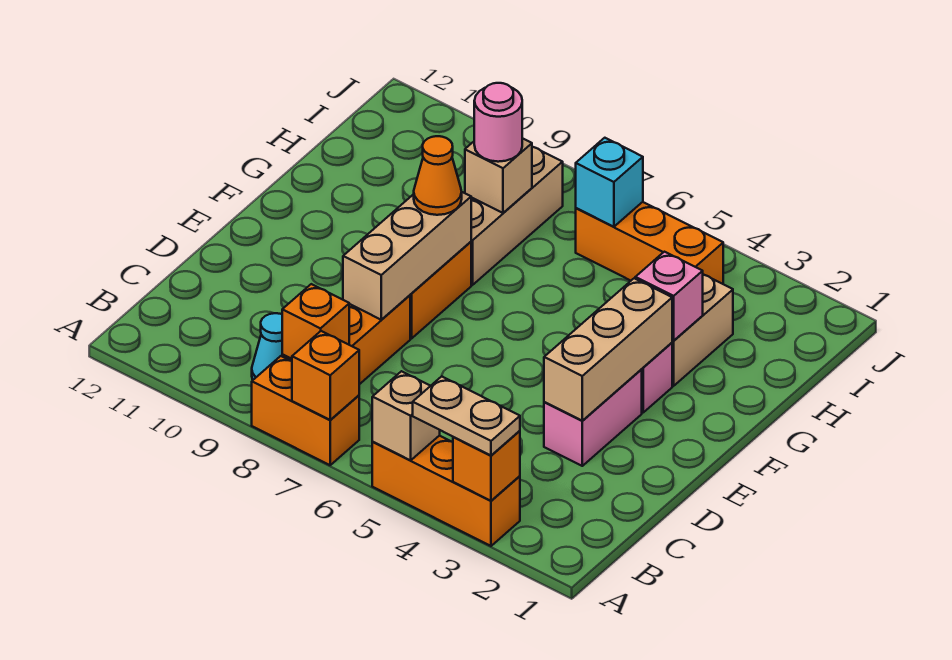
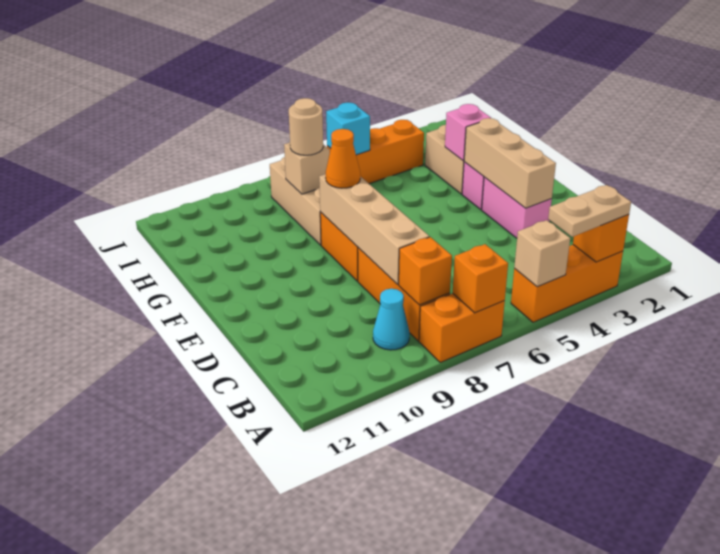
tan 1x3 brick [343,192,471,320] -> tan 1x4 brick [319,174,429,284]
pink 1x1 round brick [474,83,522,162] -> tan 1x1 round brick [289,98,323,155]

